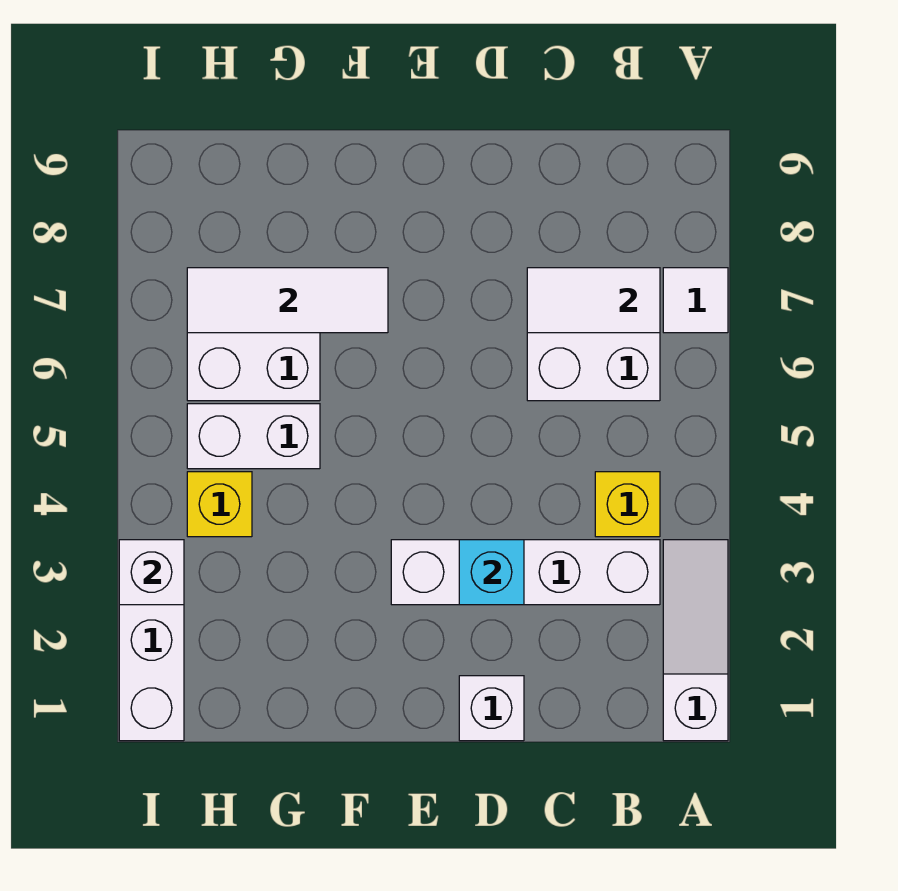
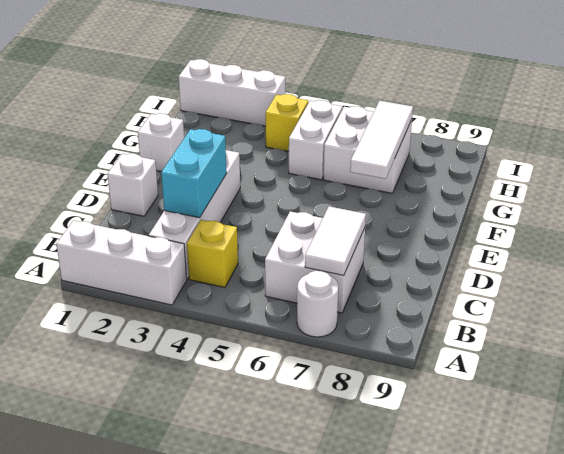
white 1x3 slope [663,540,728,741] -> white 1x3 brick [56,220,187,305]
white 1x1 tile [663,268,728,333] -> white 1x1 round brick [297,271,338,337]
cyan 1x1 brick [459,540,524,605] -> cyan 1x2 brick [161,129,227,218]
white 1x1 brick [119,540,184,605] -> white 1x1 brick moved to [138,113,184,172]

